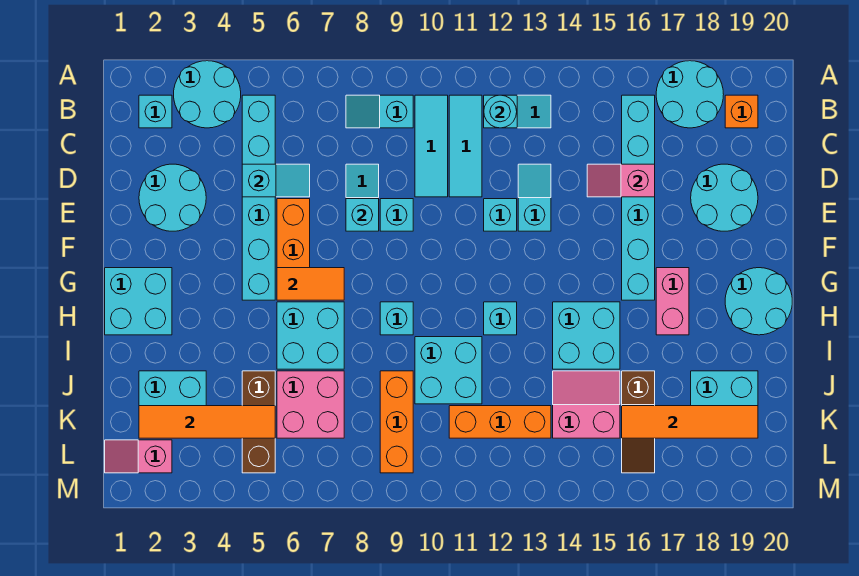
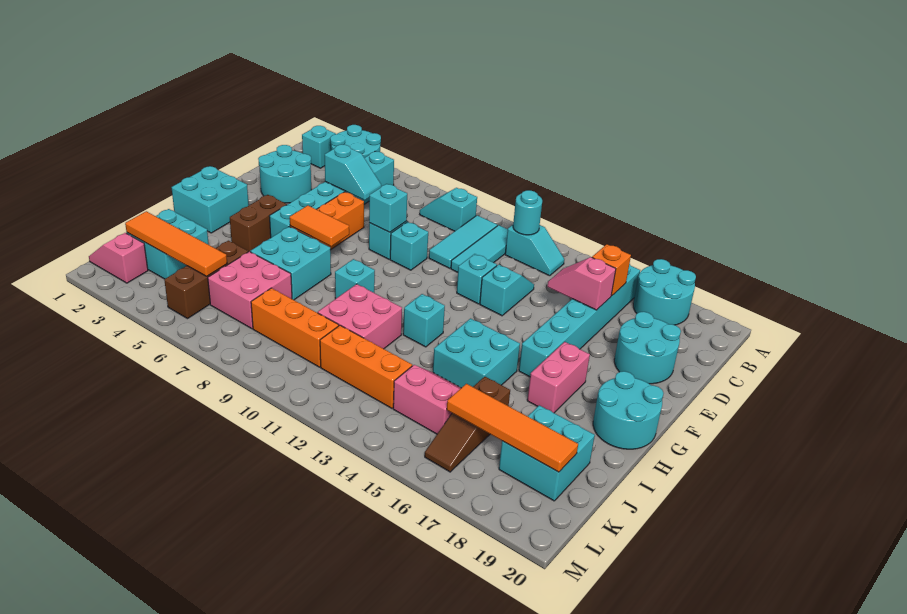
orange 1x1 brick [725,95,758,128] -> orange 1x1 brick moved to [592,244,631,296]
none -> brown 1x2 brick [230,195,287,252]
cyan 2x2 brick [415,337,482,404] -> pink 2x2 brick [318,284,402,349]
orange 1x3 brick [380,371,413,473] -> orange 1x3 brick turned to [251,288,339,367]

